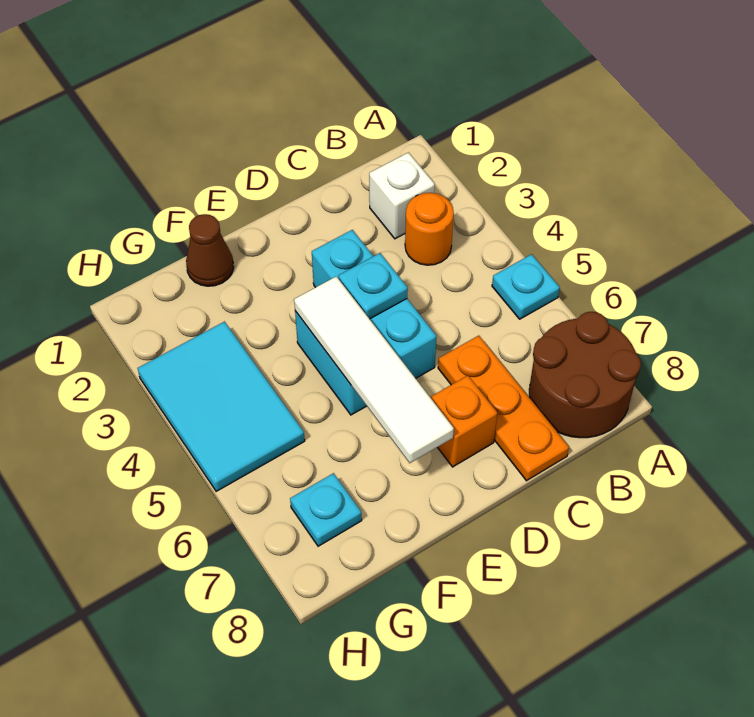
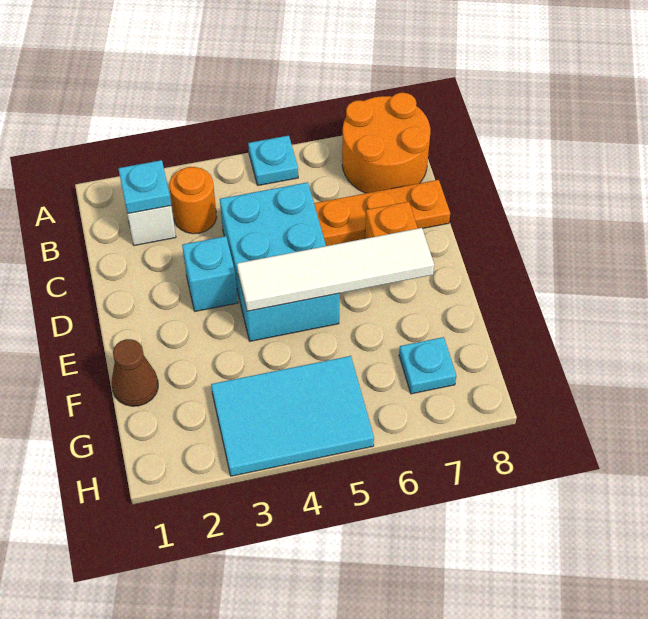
brown 2x2 round brick [529,312,641,438] -> orange 2x2 round brick [342,93,430,193]
cyan 2x2 brick [295,299,436,415] -> cyan 2x3 brick [220,182,340,341]
cyan 1x1 plate [339,253,408,319] -> cyan 1x1 plate moved to [118,160,171,214]

